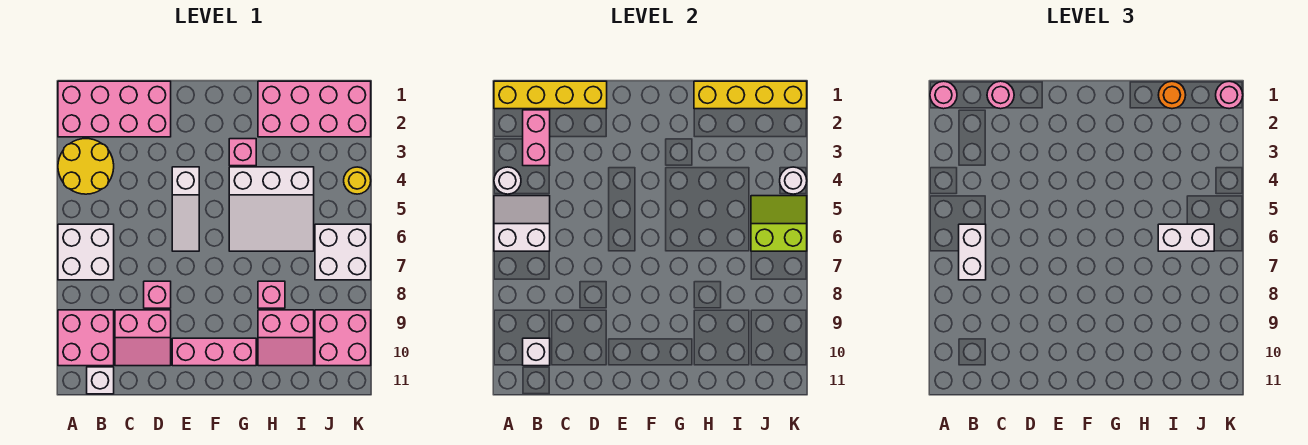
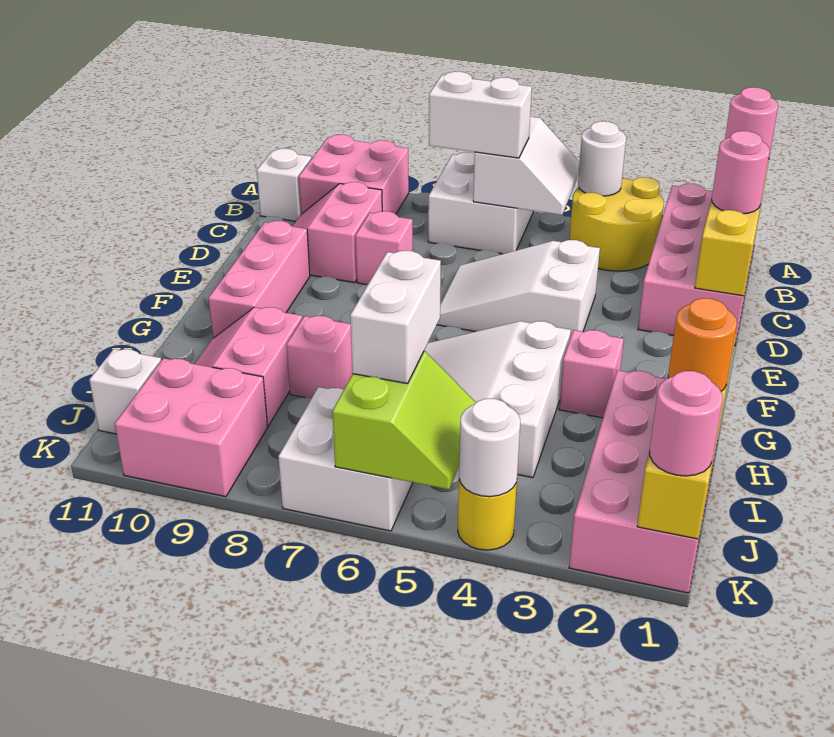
pink 1x2 brick [523,110,550,166] -> none
white 1x1 brick [523,338,550,366] -> white 1x1 brick moved to [89,349,161,434]
white 1x3 slope [172,167,199,251] -> white 2x3 slope [437,240,600,338]

